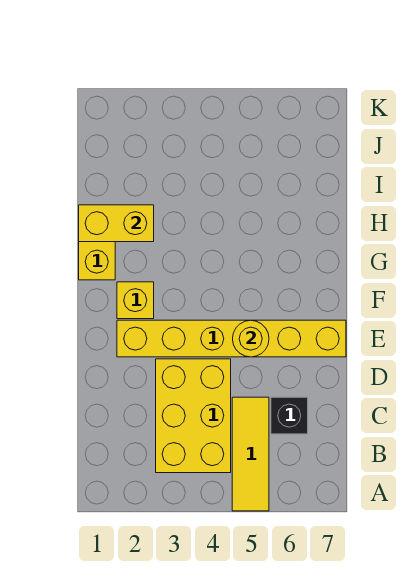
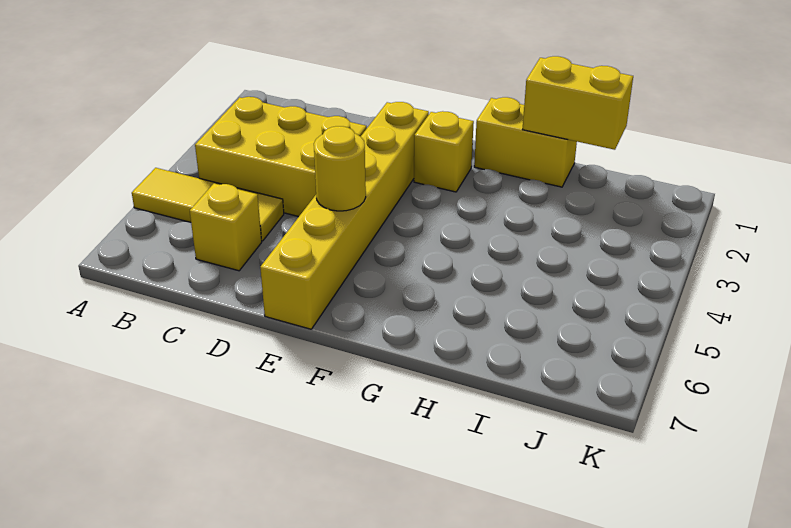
black 1x1 brick [271,397,308,434] -> yellow 1x1 brick [190,183,262,271]
yellow 1x2 brick [79,205,154,242] -> yellow 1x2 brick turned to [523,56,633,150]

